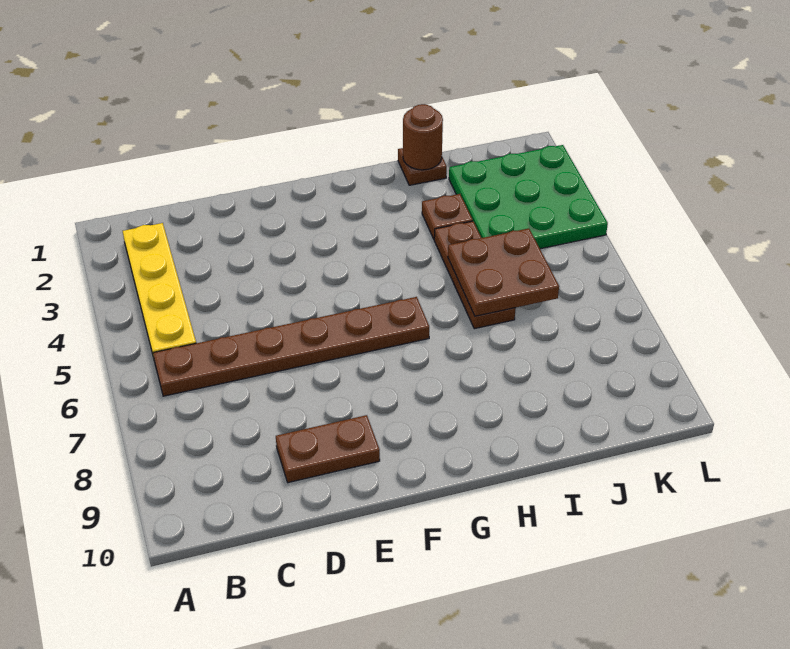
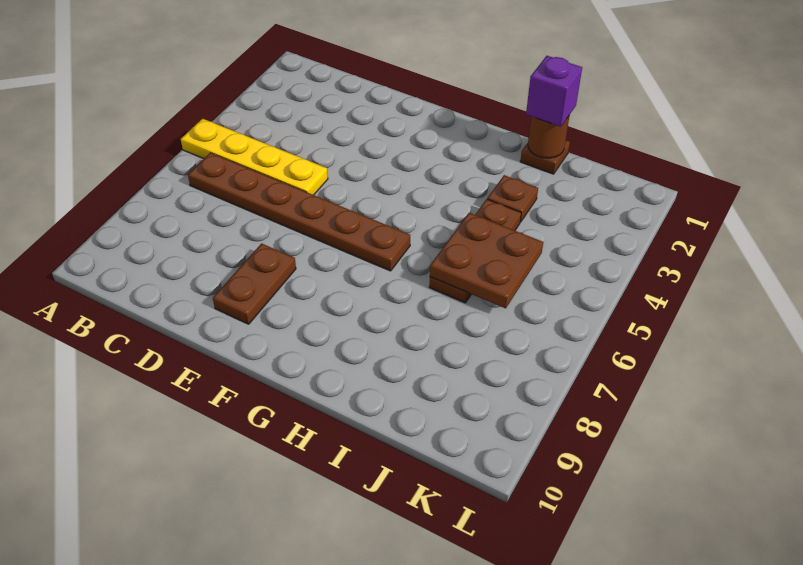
yellow 1x4 plate [123,223,196,358] -> yellow 1x4 plate turned to [181,119,328,195]
brown 1x2 plate [276,415,380,483] -> brown 1x2 plate turned to [213,243,296,324]
none -> purple 1x1 brick [526,56,582,127]
green 3x3 plate [449,145,608,249] -> none

